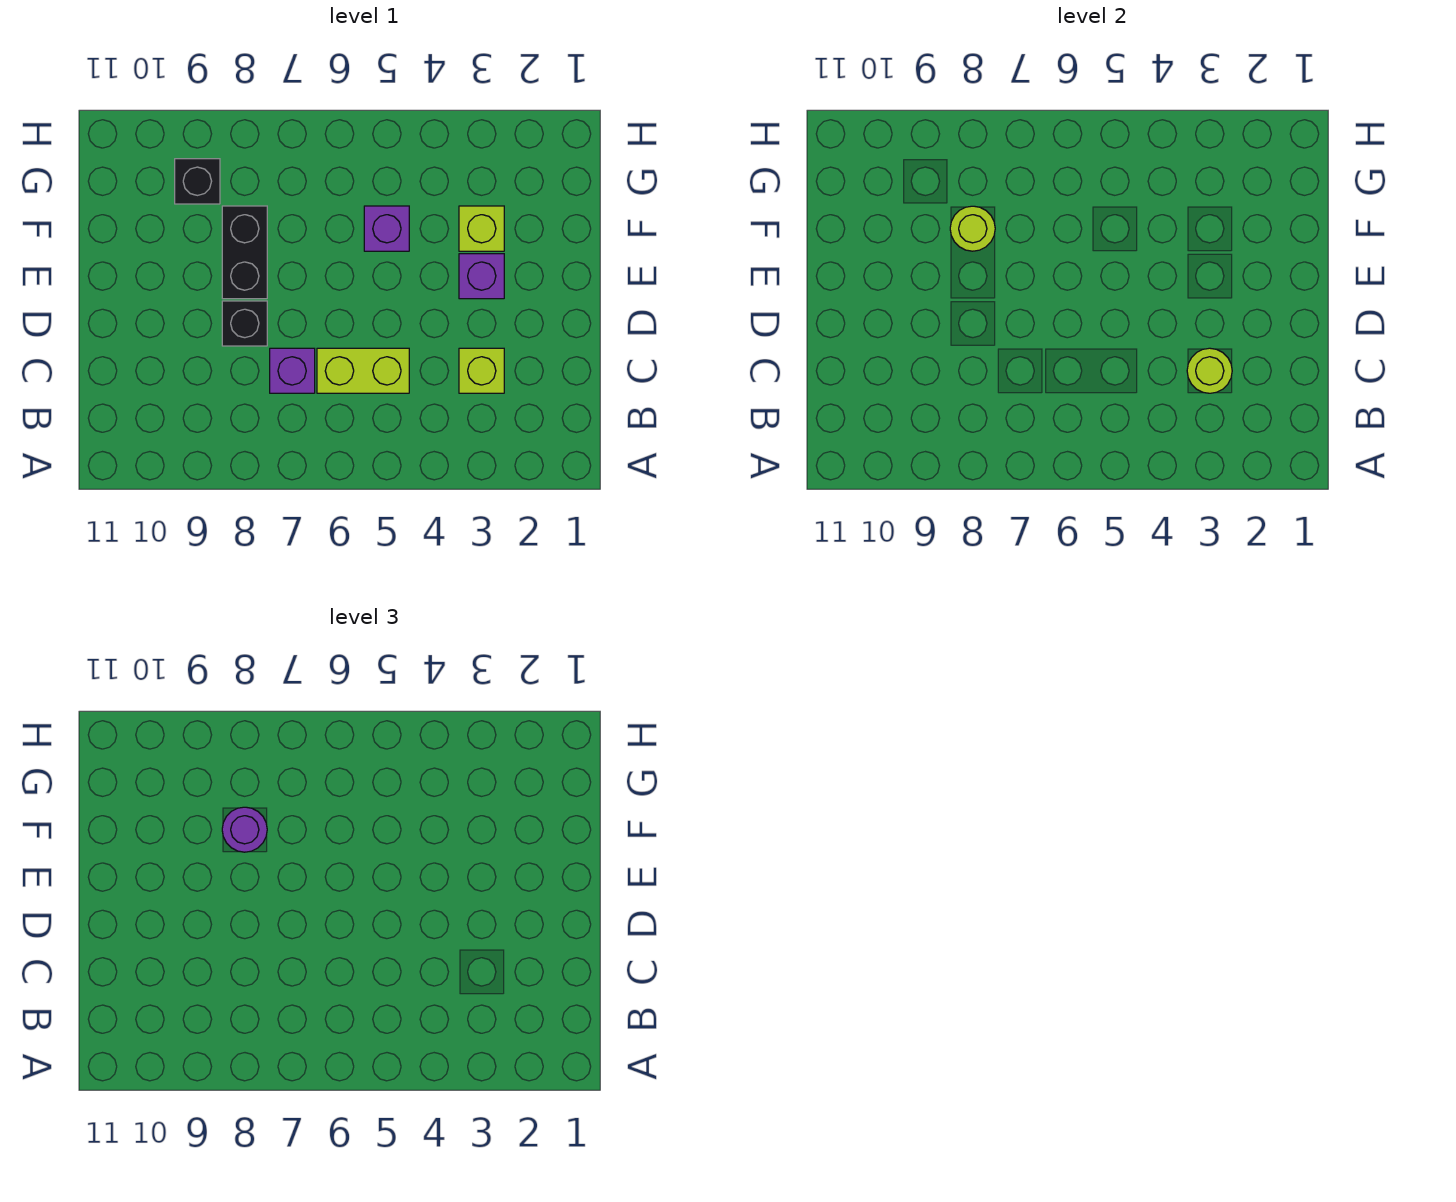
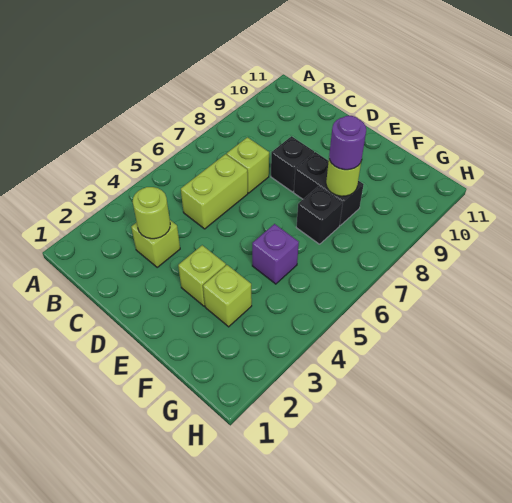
purple 1x1 brick [270,348,315,393] -> lime 1x1 brick [227,137,269,193]
purple 1x1 brick [459,254,504,299] -> lime 1x1 brick [178,245,226,306]
black 1x1 brick [175,159,220,204] -> black 1x1 brick moved to [296,186,343,244]

